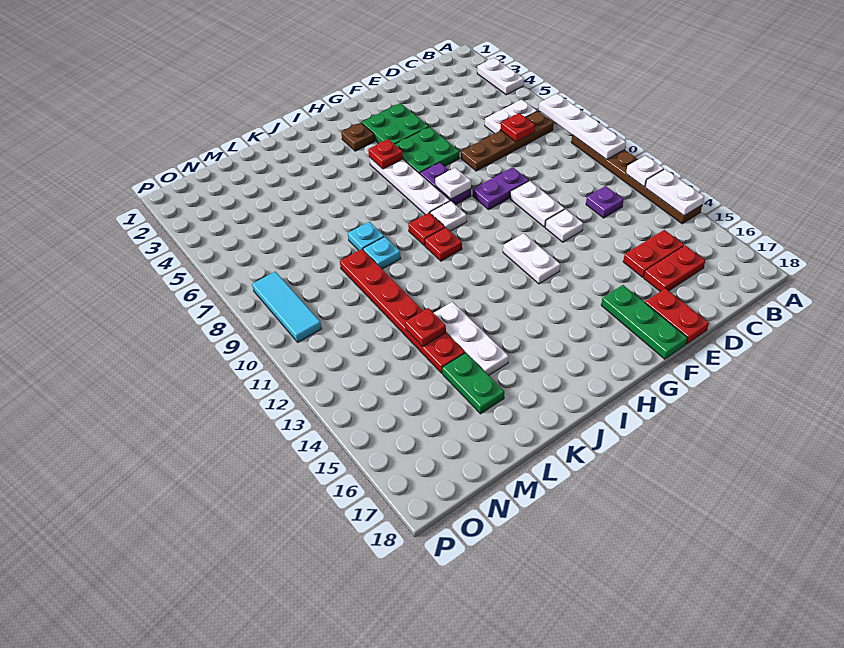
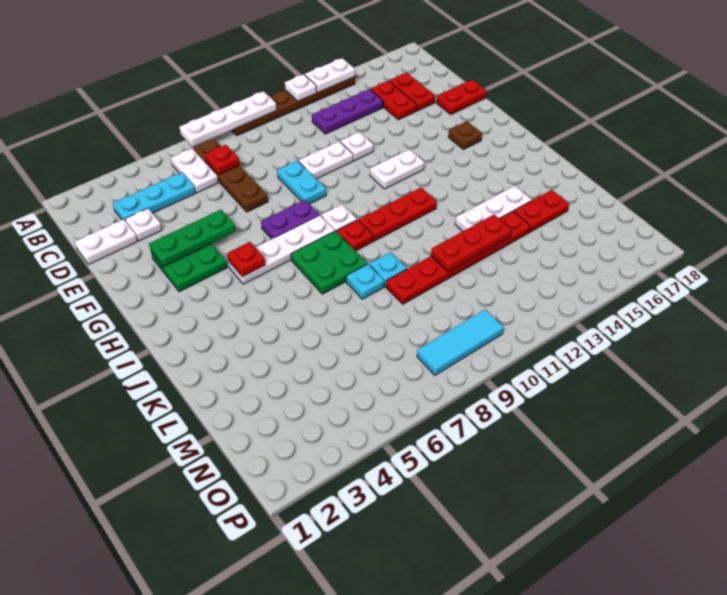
white 1x2 plate [477,58,524,95] -> white 1x2 plate moved to [75,219,137,265]
none -> cyan 1x3 plate [113,173,196,220]
purple 1x1 plate [586,186,624,218] -> purple 1x3 plate [312,89,383,134]
purple 1x2 plate [473,167,529,209] -> cyan 1x2 plate [277,161,326,204]
green 2x2 plate [395,127,459,174] -> green 2x2 plate moved to [291,231,367,294]
green 1x3 plate [601,285,687,359] -> green 1x3 plate moved to [149,210,236,267]
white 1x1 plate [435,168,471,199] -> white 1x1 plate moved to [125,208,162,241]
brown 1x1 plate [341,123,375,151] -> brown 1x1 plate moved to [448,121,482,150]
red 1x1 plate [425,227,462,261] -> red 1x3 plate [359,188,437,241]
red 1x1 plate [405,308,446,347] -> red 1x3 plate [431,214,512,272]
green 1x2 plate [442,353,504,414] -> red 1x2 plate [514,190,569,232]

